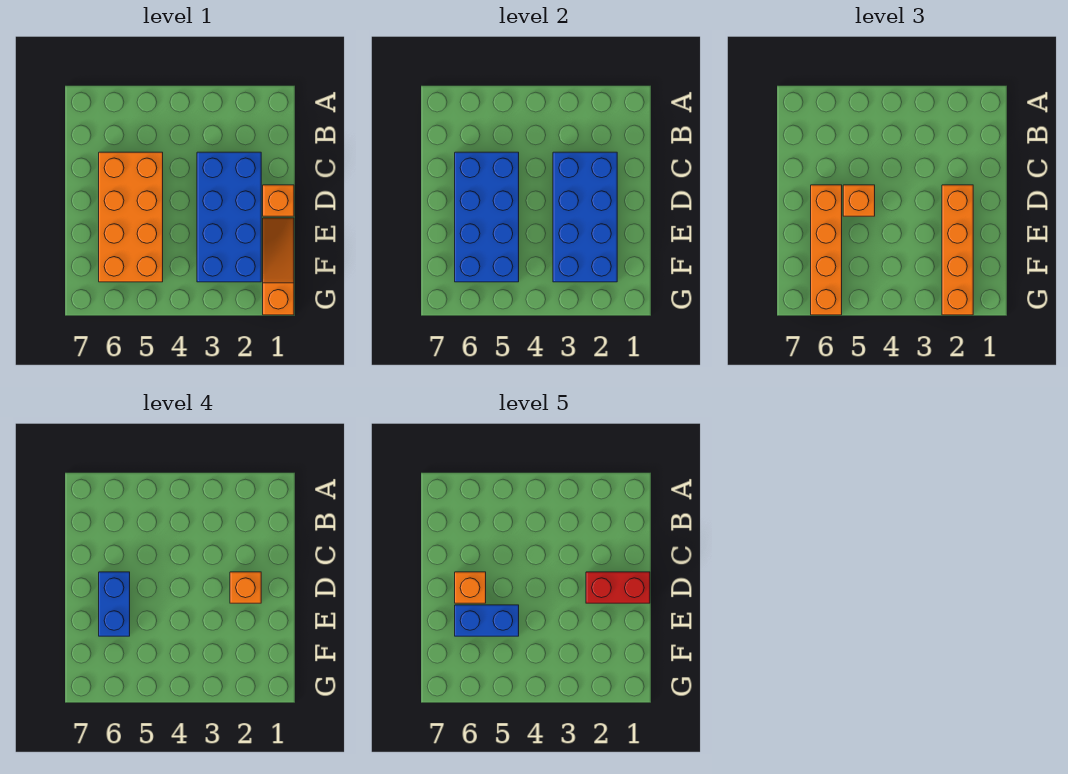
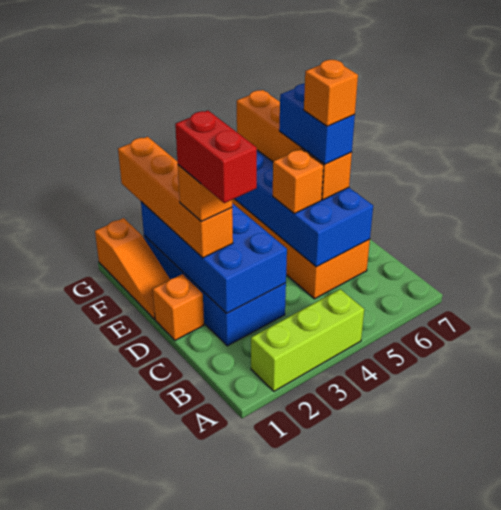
none -> lime 1x3 brick [251,289,364,391]
red 1x2 brick [586,572,650,603] -> red 1x2 brick turned to [175,111,257,203]
blue 1x2 brick [455,605,519,636] -> none

